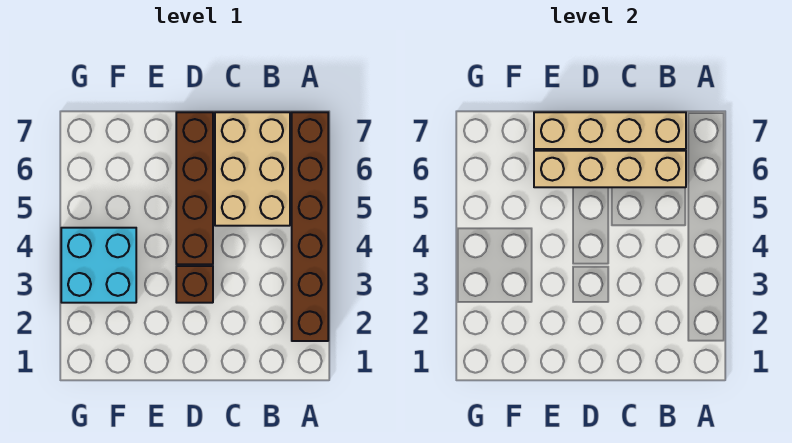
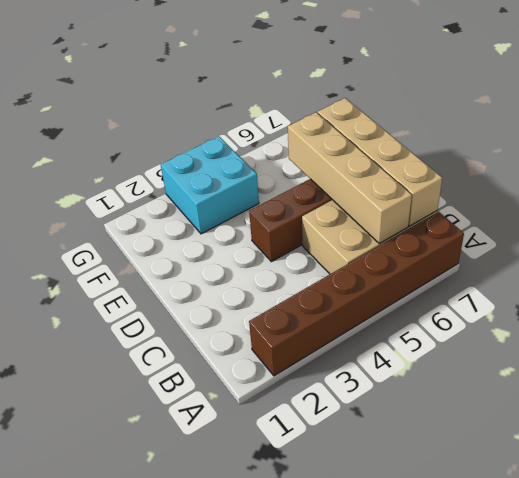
brown 1x1 brick [176,266,213,303] -> none

